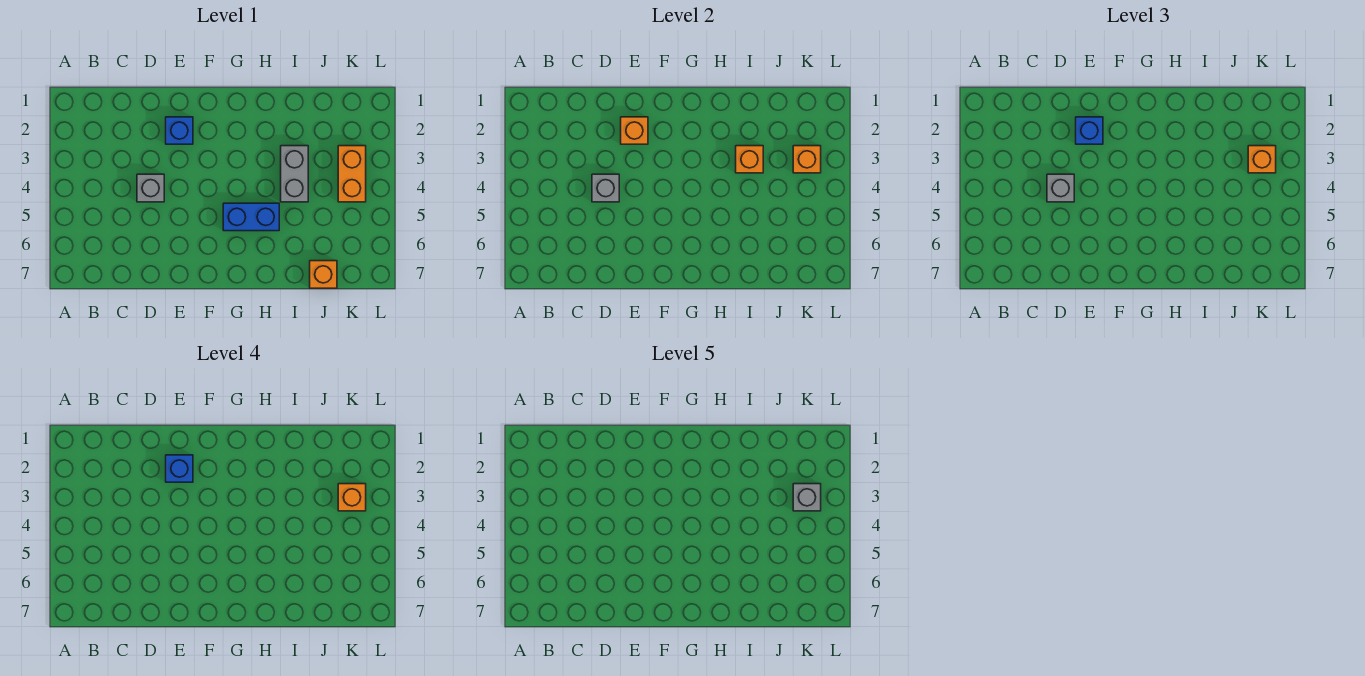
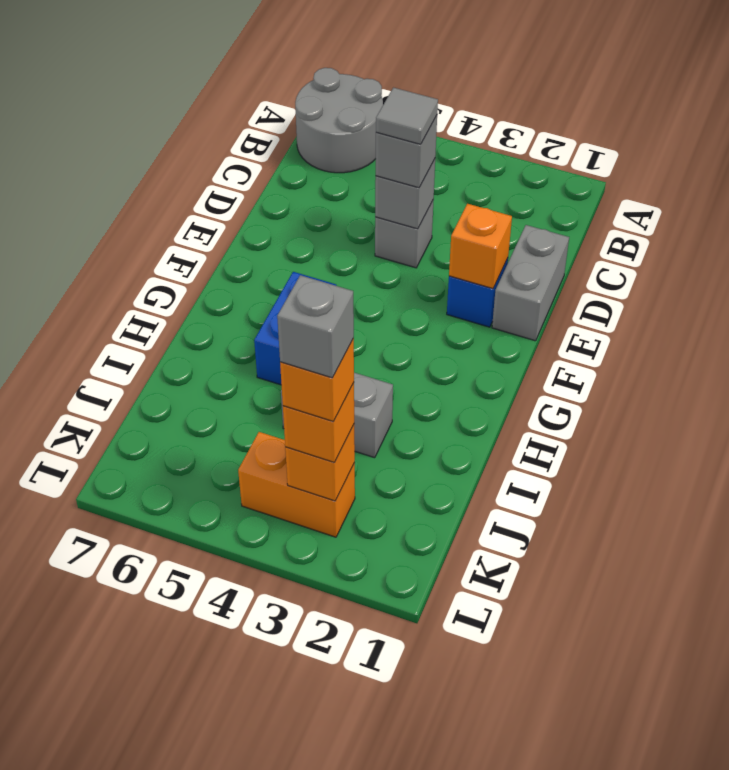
none -> grey 2x2 round brick [295,68,383,173]
none -> grey 1x2 brick [492,225,569,341]
none -> grey 1x1 tile [376,88,438,144]
blue 1x1 brick [1076,117,1103,144] -> none
blue 1x1 brick [166,455,193,482] -> none
orange 1x1 brick [736,146,763,173] -> none
orange 1x1 brick [310,261,337,288] -> none

